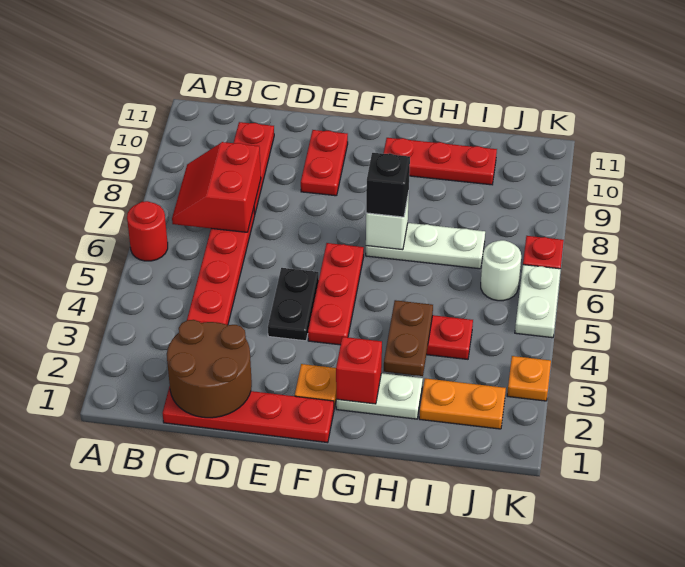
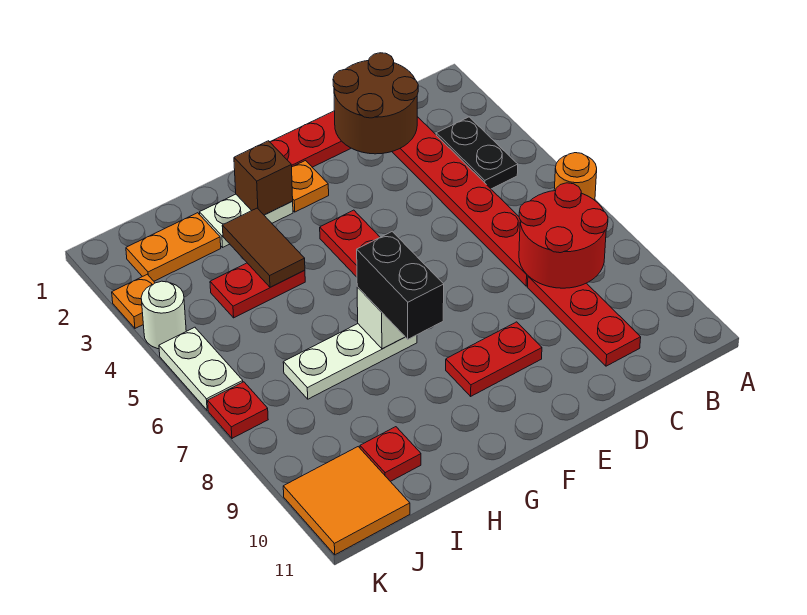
red 1x1 round brick [127,201,168,261] -> orange 1x1 round brick [554,153,597,200]
red 2x2 slope [172,142,261,232] -> red 2x2 round brick [519,183,608,288]
black 1x2 plate [268,268,319,341] -> black 1x2 plate moved to [436,117,518,189]
red 1x2 plate [301,130,348,196] -> red 1x2 plate turned to [446,322,542,396]
red 1x1 brick [336,337,382,404] -> brown 1x1 brick [234,141,293,215]
black 1x1 brick [366,153,410,217] -> black 1x2 brick [357,232,444,339]
red 1x3 plate [383,138,497,185] -> red 1x1 plate [360,427,421,482]
brown 1x2 plate [384,300,433,376] -> brown 1x2 tile [222,208,305,287]
white 1x1 round brick [481,240,521,301] -> white 1x1 round brick moved to [141,281,186,349]
none -> orange 2x2 tile [283,447,410,555]

